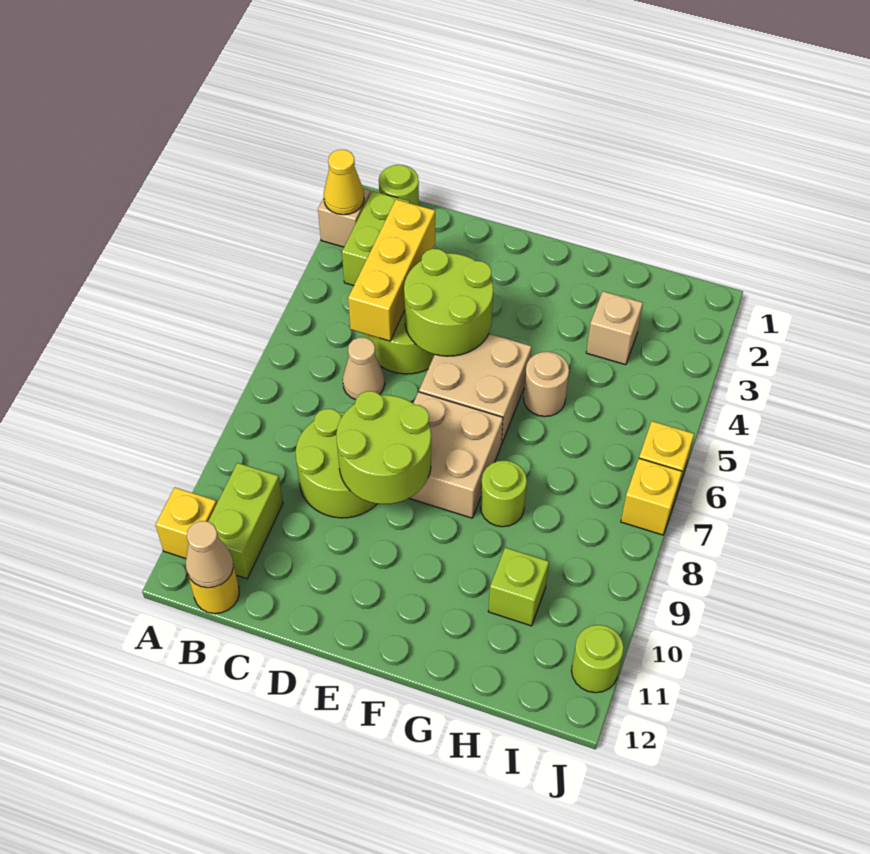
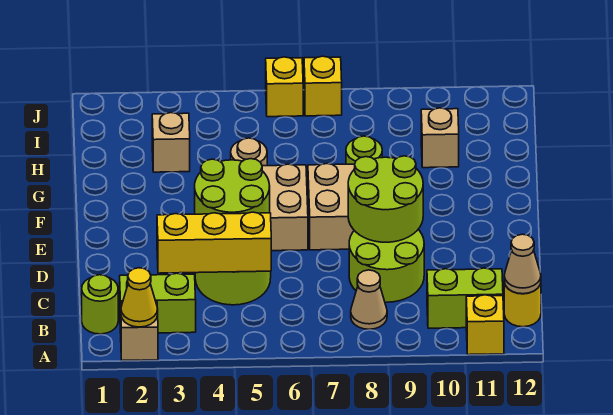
tan 1x1 cone [343,337,385,400] -> tan 1x1 cone moved to [351,270,387,329]
lime 1x1 brick [488,548,549,626] -> tan 1x1 brick [421,108,459,168]
lime 1x1 round brick [571,625,624,693] -> none

